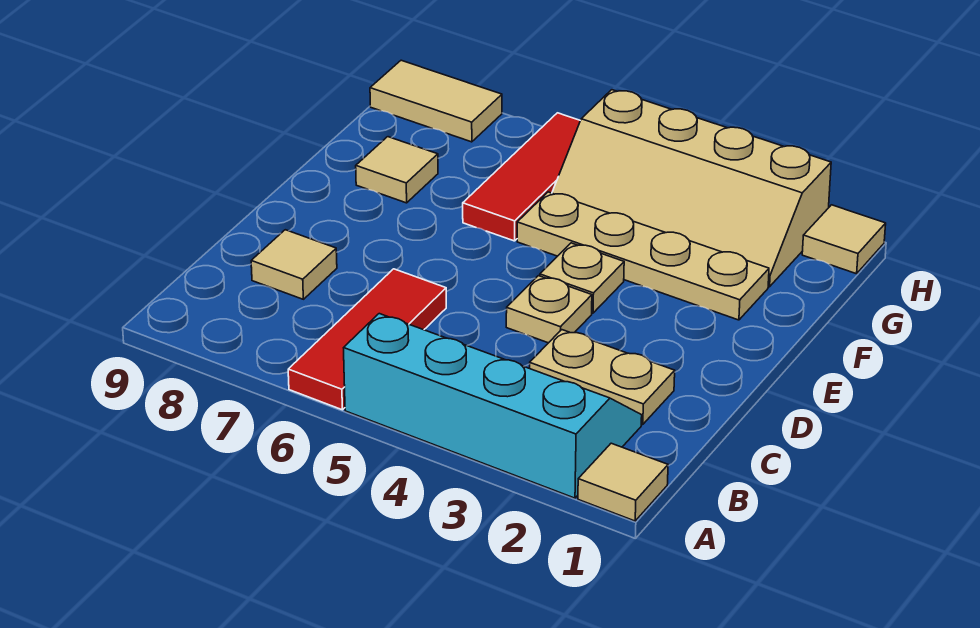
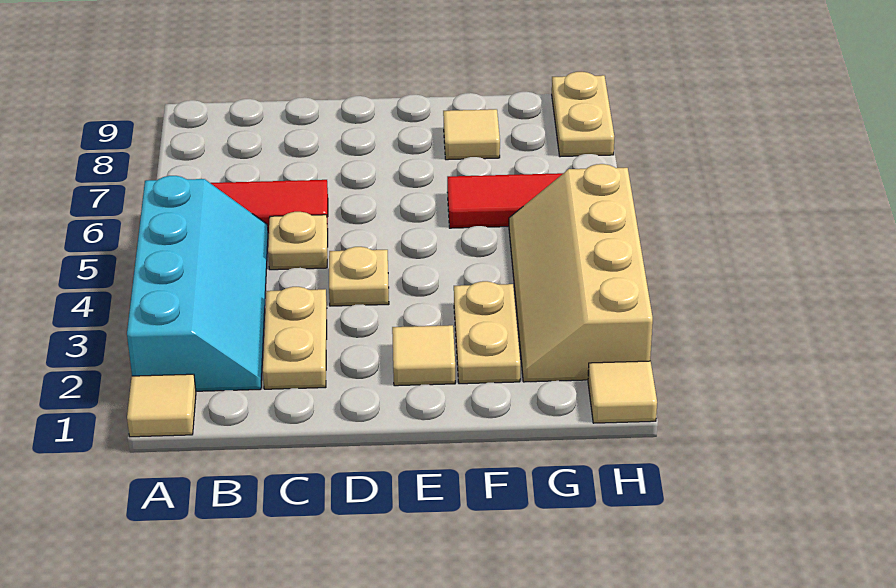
tan 1x1 tile [251,230,337,299] -> tan 1x1 tile moved to [392,325,455,386]
tan 1x1 plate [540,243,624,313] -> tan 1x1 plate moved to [268,212,328,270]
tan 1x4 plate [517,192,769,320] -> tan 1x2 plate [454,281,520,384]
tan 1x2 tile [370,60,502,142] -> tan 1x2 plate [552,72,614,157]

